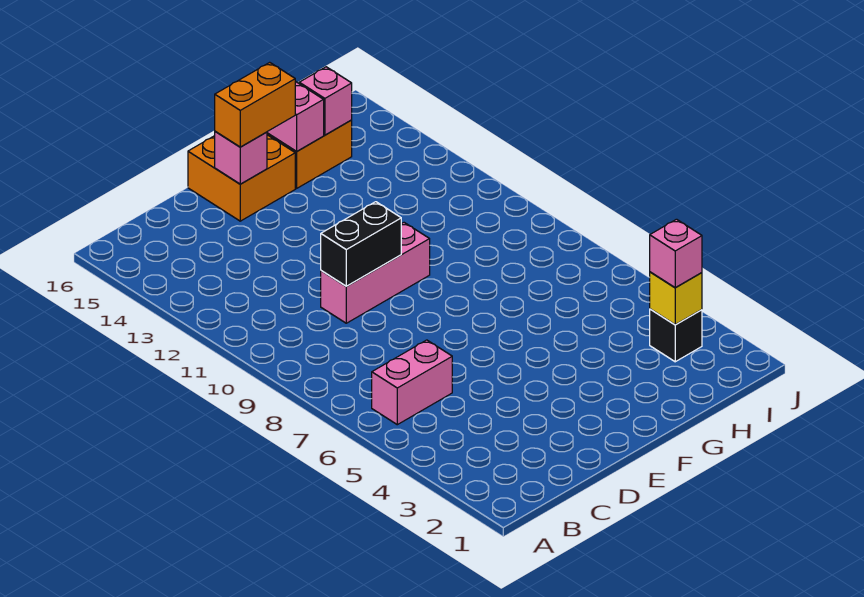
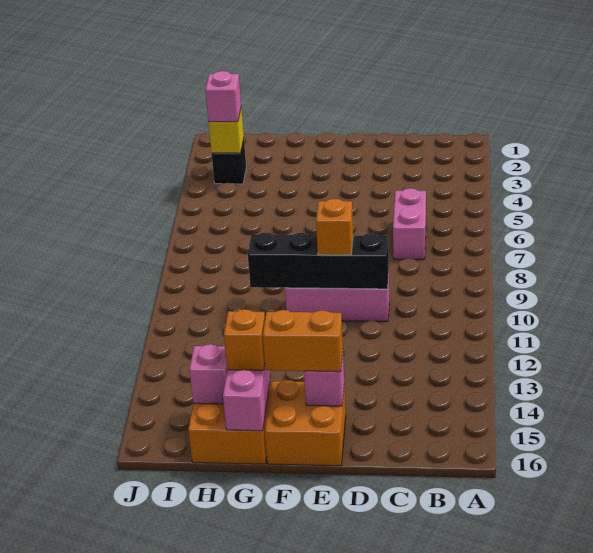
pink 1x2 brick [372,340,452,425] -> pink 1x2 brick turned to [393,188,426,259]
black 1x2 brick [321,202,401,286] -> black 1x4 brick [248,232,389,289]
none -> orange 1x1 brick [316,199,353,255]
none -> orange 1x1 brick [224,309,265,370]

